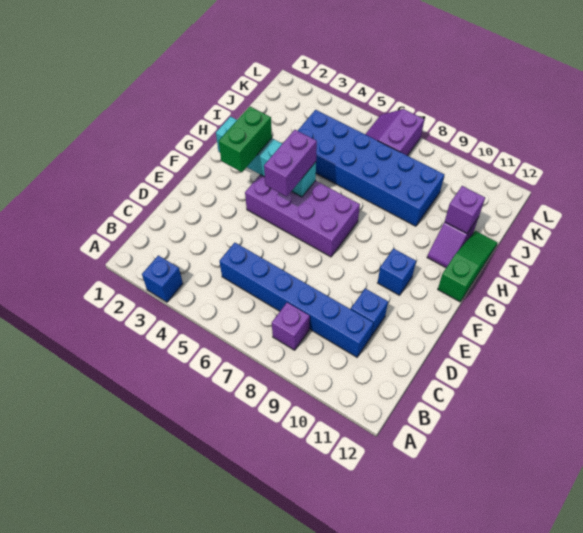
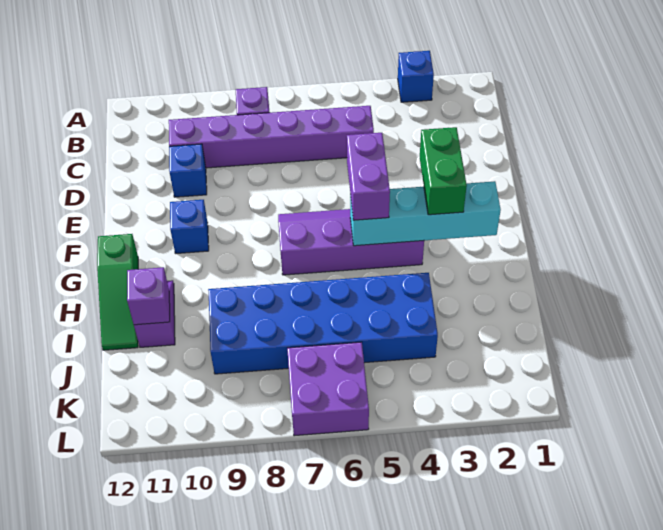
blue 1x6 brick [219,243,373,357] -> purple 1x6 brick [169,106,374,168]
purple 2x4 brick [245,175,360,257] -> purple 2x4 slope [278,209,424,275]
purple 2x2 slope [365,109,424,156] -> purple 2x2 brick [287,342,369,436]

